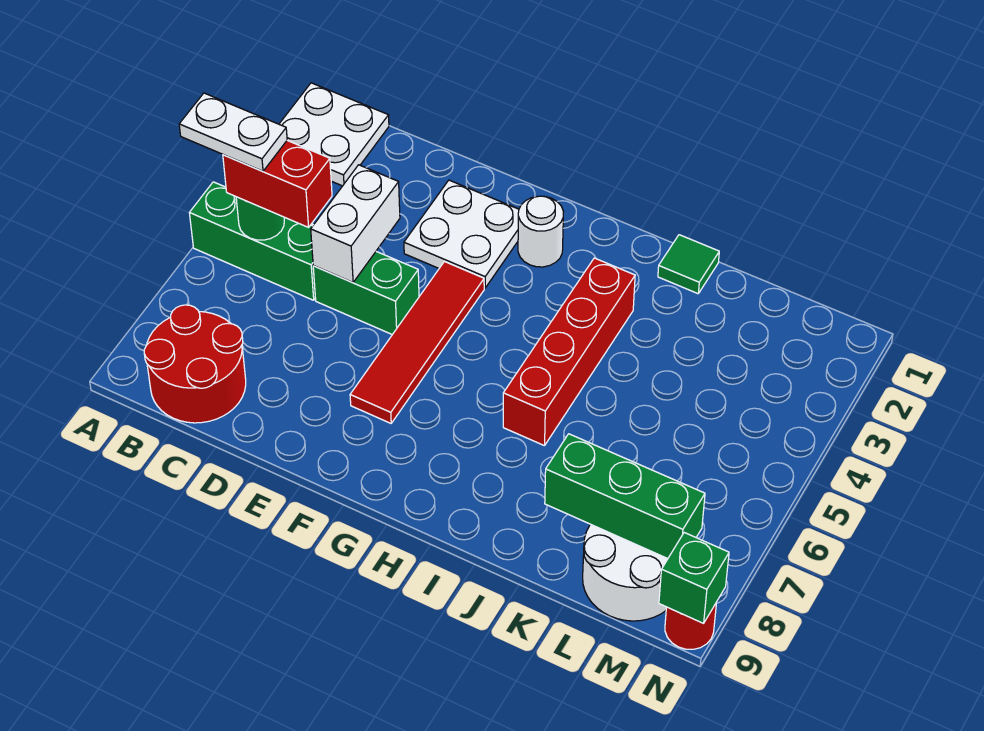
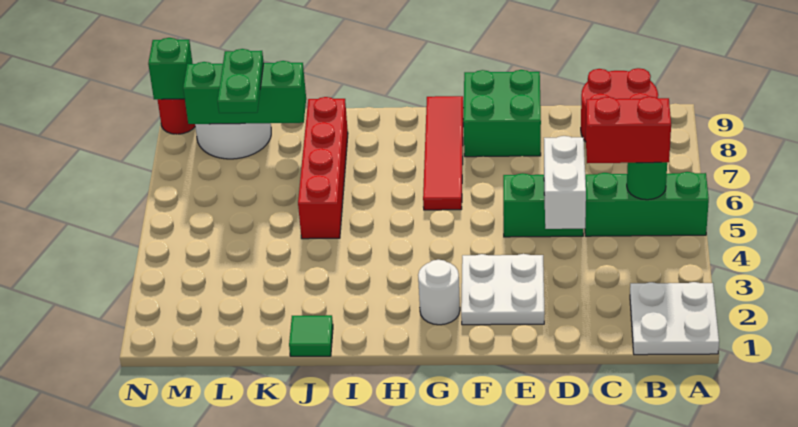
white 1x2 plate [179,93,287,171] -> none
none -> green 2x2 brick [463,70,541,157]
red 1x4 tile [350,262,484,423] -> red 1x4 tile moved to [423,96,464,210]
red 1x4 brick [503,258,635,446] -> red 1x4 brick moved to [298,97,348,239]
none -> green 1x2 plate [218,49,264,113]

